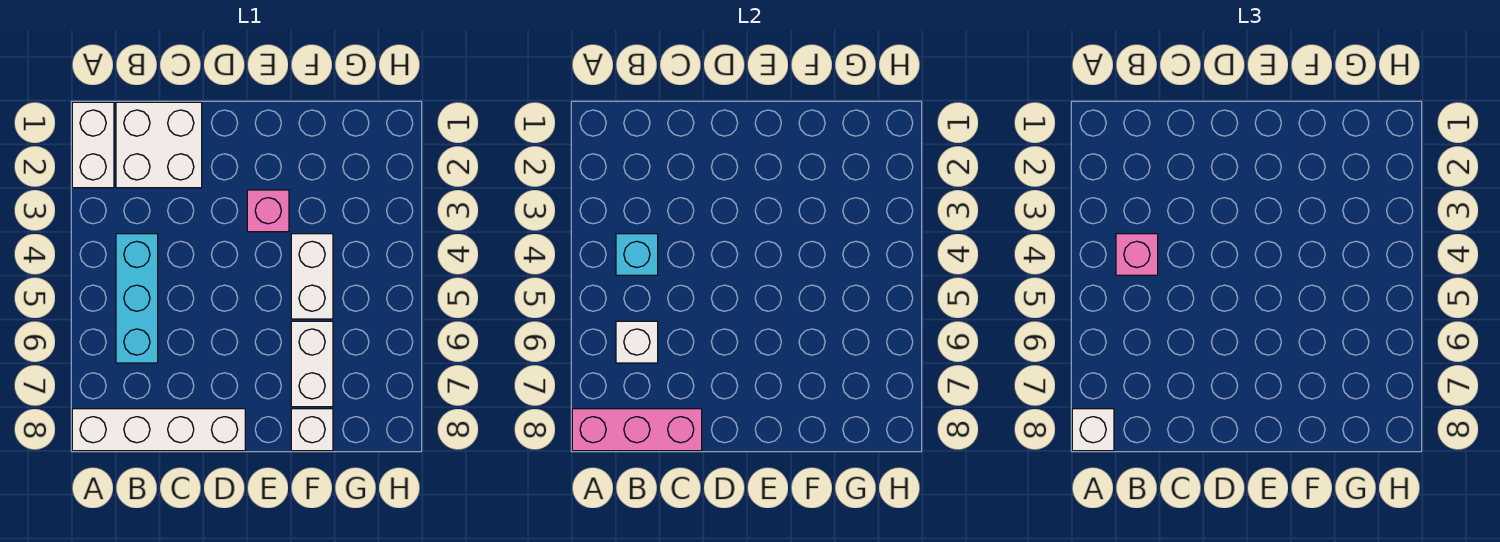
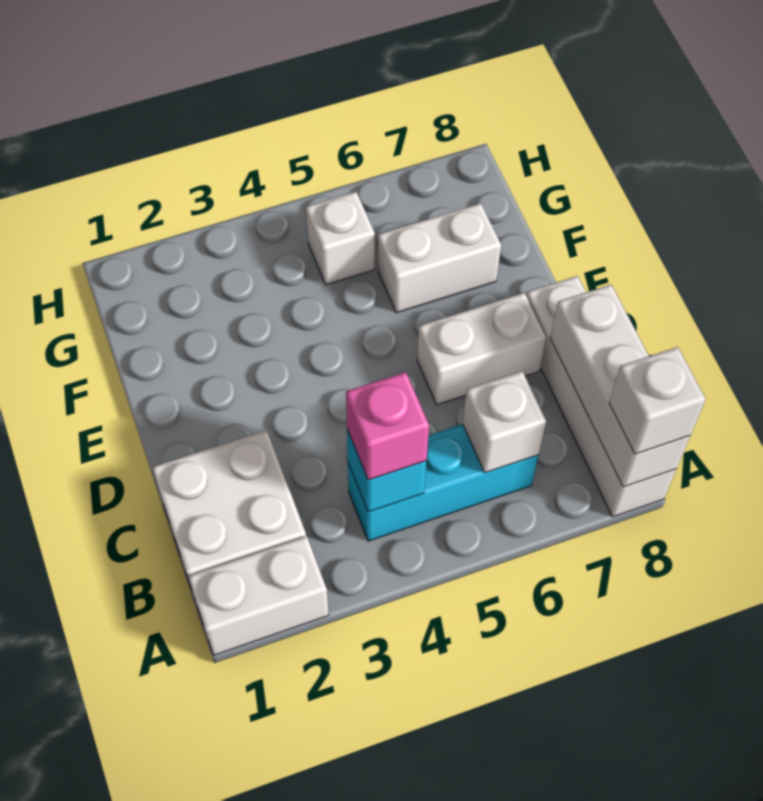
pink 1x3 brick [572,409,702,451] -> white 1x3 brick [550,285,690,487]
pink 1x1 brick [247,190,289,232] -> none
white 1x2 brick [291,234,333,319] -> white 1x2 brick moved to [417,293,546,405]
white 1x1 brick [291,409,333,451] -> white 1x1 brick moved to [306,192,375,285]

